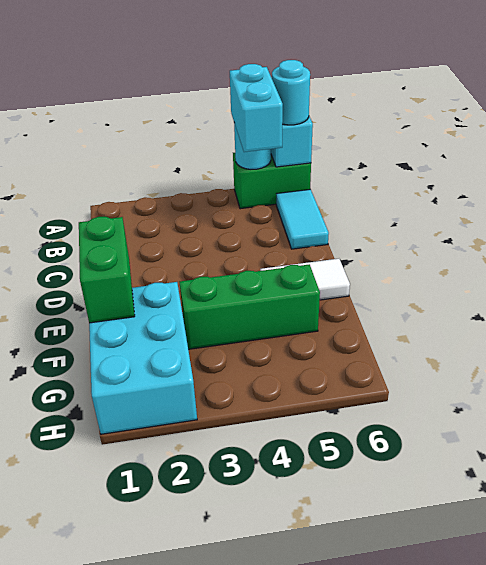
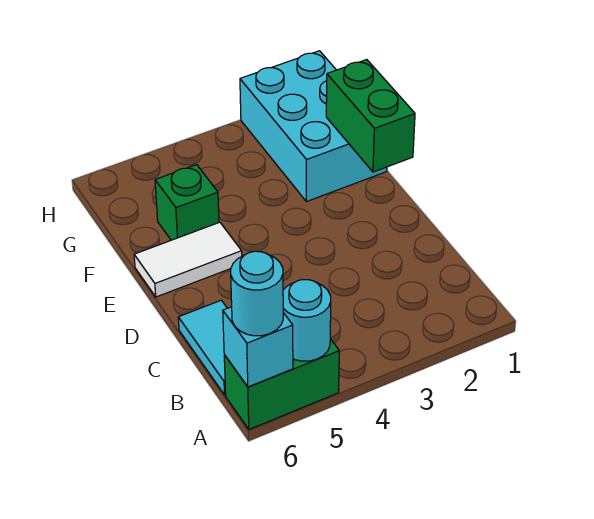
cyan 1x2 brick [230,64,283,152] -> none
green 1x3 brick [180,264,320,349] -> green 1x1 brick [155,165,219,240]

